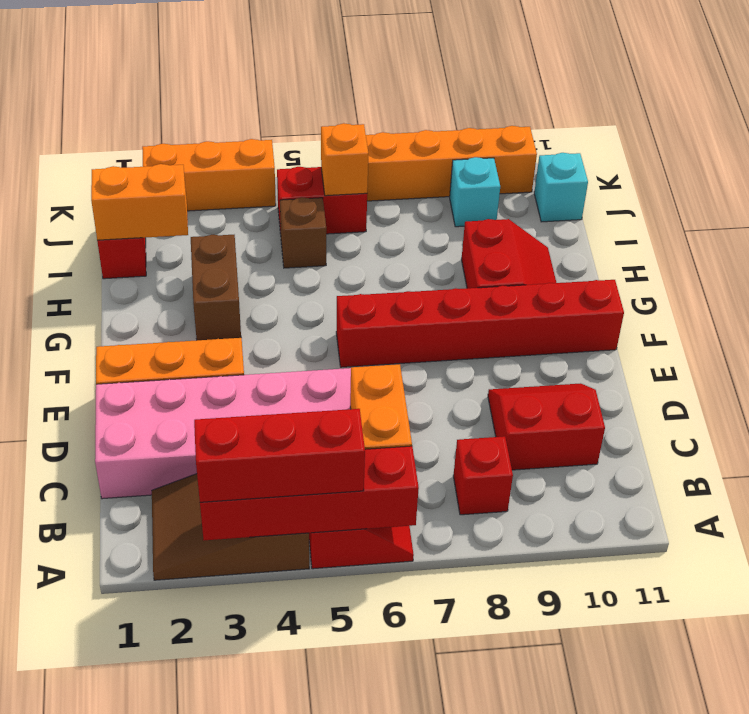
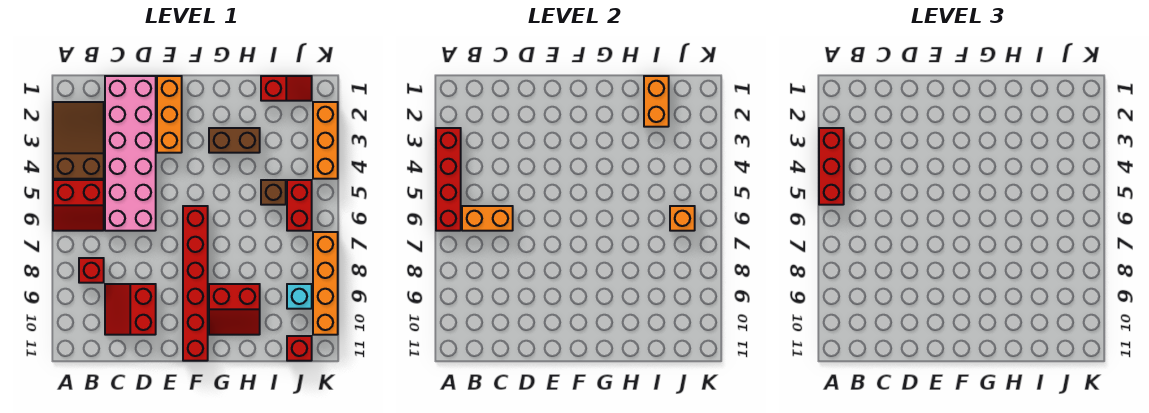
red 2x2 slope [488,383,605,470] -> red 2x2 slope turned to [105,284,156,335]
cyan 1x1 brick [534,153,588,222] -> red 1x1 brick [287,336,312,361]

